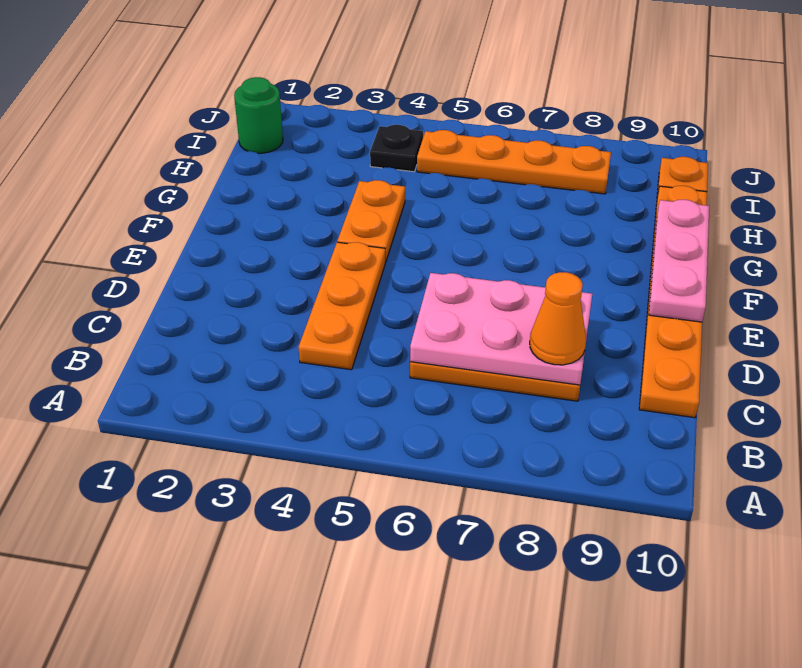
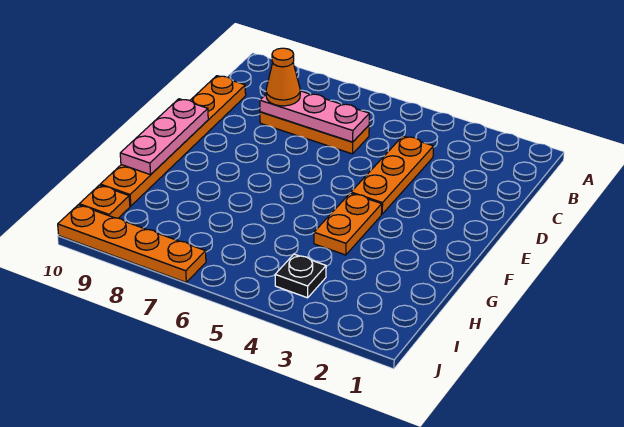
pink 2x3 plate [410,273,592,385] -> pink 1x3 plate [260,91,369,142]
green 1x1 round brick [234,77,283,153] -> none
orange 1x4 plate [417,130,611,194] -> orange 1x4 plate moved to [58,205,206,282]

